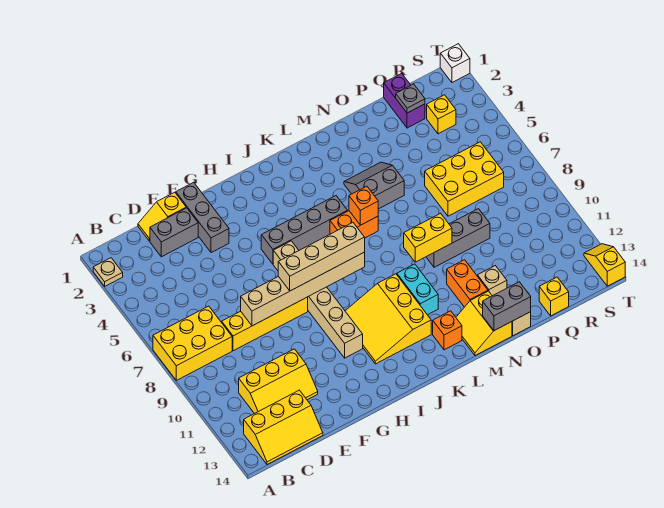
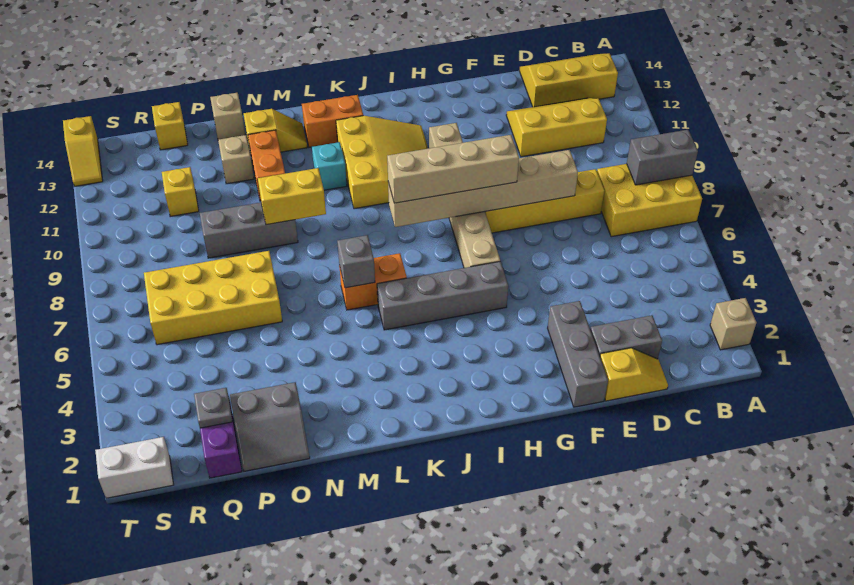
tan 1x1 plate [93,258,123,286] -> tan 1x1 brick [710,298,756,350]
orange 1x1 brick [349,186,378,225] -> grey 1x1 brick [337,235,375,288]
cyan 1x2 brick [397,264,438,315] -> cyan 1x1 brick [312,142,347,190]
orange 1x1 brick [433,311,462,350] -> orange 1x2 brick [302,95,363,147]
grey 2x2 slope [344,162,404,209] -> grey 2x2 slope moved to [230,382,310,471]
yellow 2x2 slope [456,291,512,356] -> yellow 1x2 slope [244,109,307,154]
grey 1x2 brick [483,282,531,331] -> grey 1x2 brick moved to [627,130,698,185]
yellow 2x3 brick [425,142,504,216] -> yellow 2x4 brick [144,251,282,345]
yellow 1x1 brick [427,95,456,134] -> yellow 1x1 brick moved to [162,167,199,217]
white 1x1 brick [440,44,470,83] -> white 1x2 brick [95,437,174,498]

